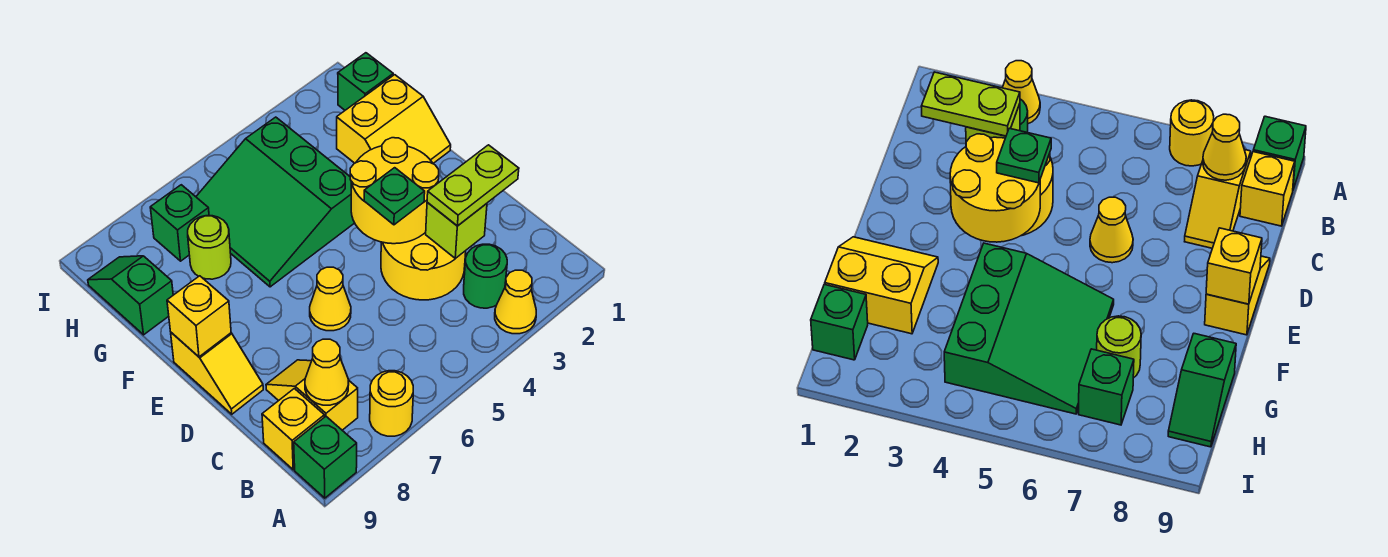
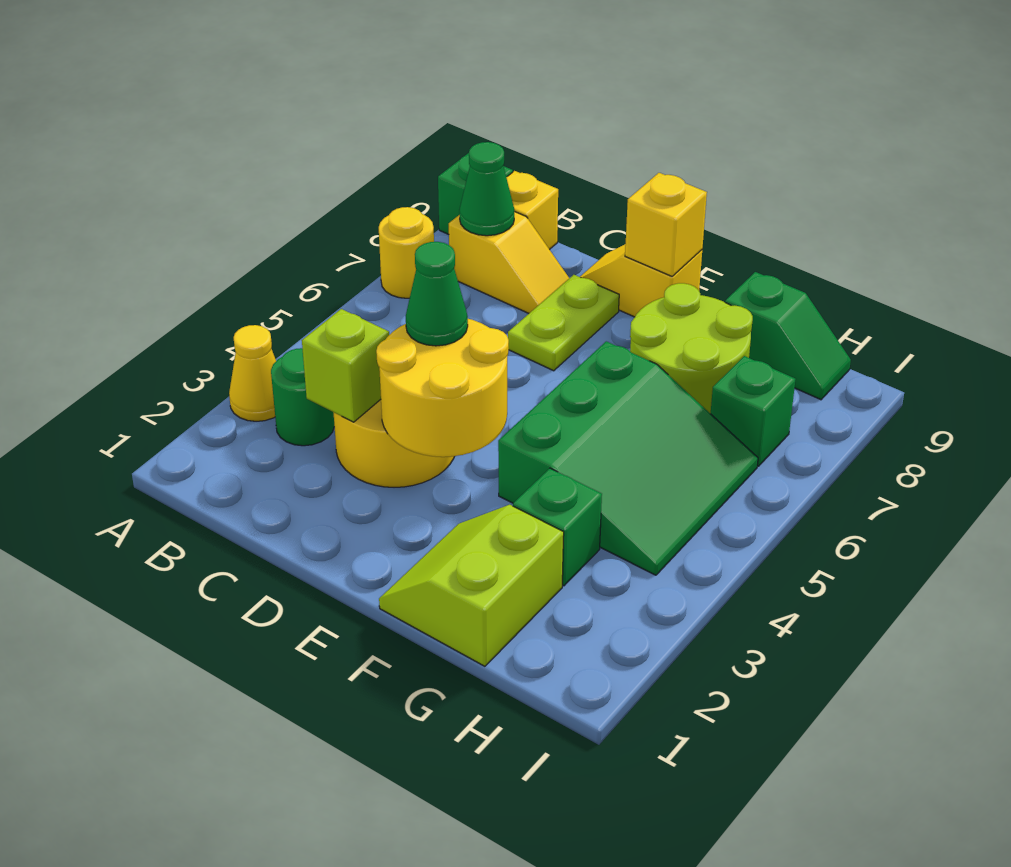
yellow 1x1 cone [305,339,349,405] -> green 1x1 cone [459,142,515,236]
lime 1x2 plate [427,145,519,226] -> lime 1x2 plate moved to [508,275,619,371]
green 1x1 plate [364,168,425,225] -> green 1x1 cone [406,242,468,346]
yellow 1x1 cone [310,267,351,331] -> none
yellow 2x2 slope [337,75,451,163] -> lime 2x2 slope [379,505,564,666]
green 3x3 slope [196,117,354,287] -> green 3x3 slope turned to [498,341,758,575]
lime 1x1 round brick [188,216,231,279] -> lime 2x2 round brick [630,283,753,414]
green 1x1 brick [338,53,393,110] -> green 1x1 brick moved to [513,468,602,586]

